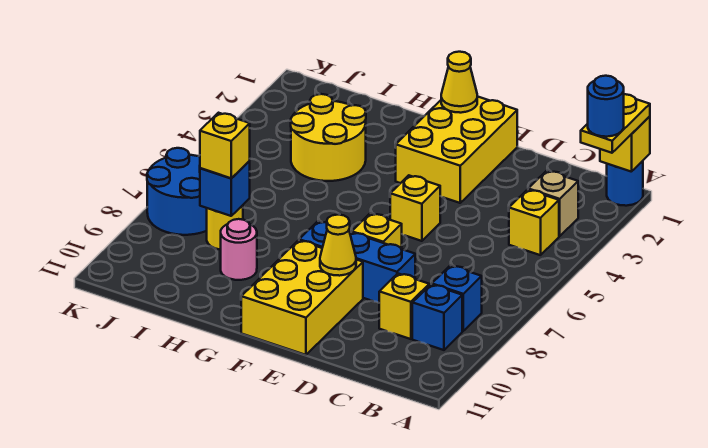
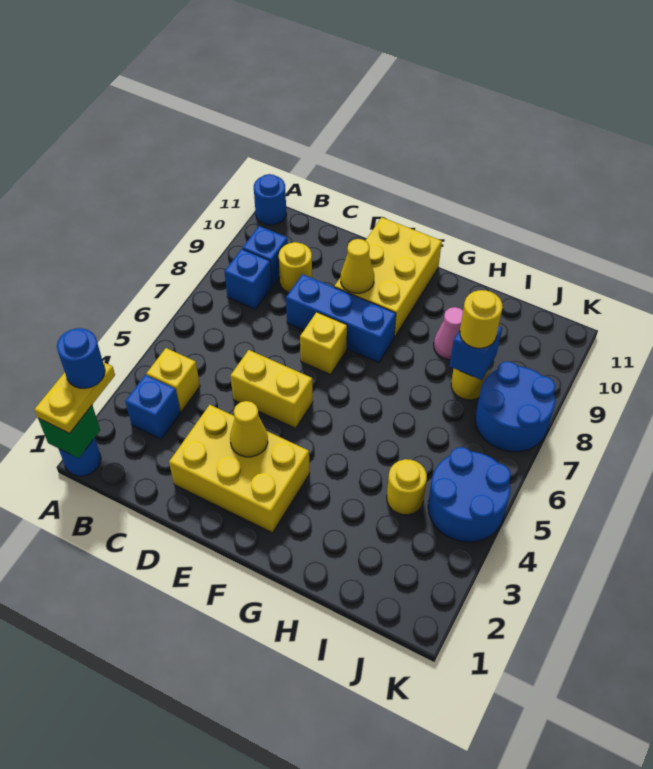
yellow 1x1 brick [600,116,650,172] -> green 1x1 brick [38,405,100,458]
none -> blue 1x1 round brick [254,174,286,225]
tan 1x1 brick [528,171,578,236] -> blue 1x1 brick [125,375,180,439]
yellow 1x1 brick [379,274,429,339] -> yellow 1x1 round brick [279,242,312,293]
yellow 2x3 brick [396,96,517,203] -> yellow 2x3 brick turned to [169,405,310,533]
yellow 1x1 brick [390,175,440,241] -> yellow 1x2 brick [230,350,313,428]
yellow 1x1 cone [441,52,477,113] -> yellow 1x1 cone moved to [230,401,268,457]
yellow 2x2 round brick [291,94,366,181] -> yellow 1x1 round brick [387,459,427,515]
pink 1x1 round brick [221,219,257,280] -> pink 1x1 cone [434,307,463,360]
yellow 1x1 brick [200,113,250,178] -> yellow 1x1 round brick [460,290,503,348]
none -> blue 2x2 round brick [428,447,511,542]

